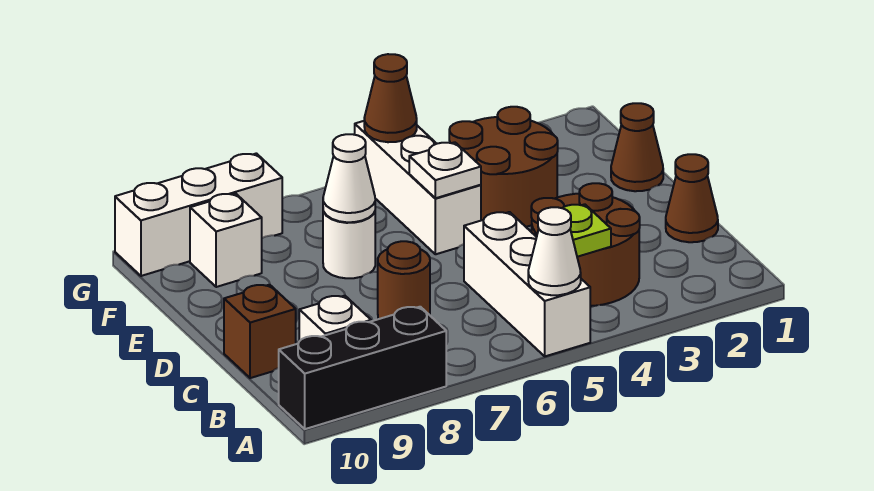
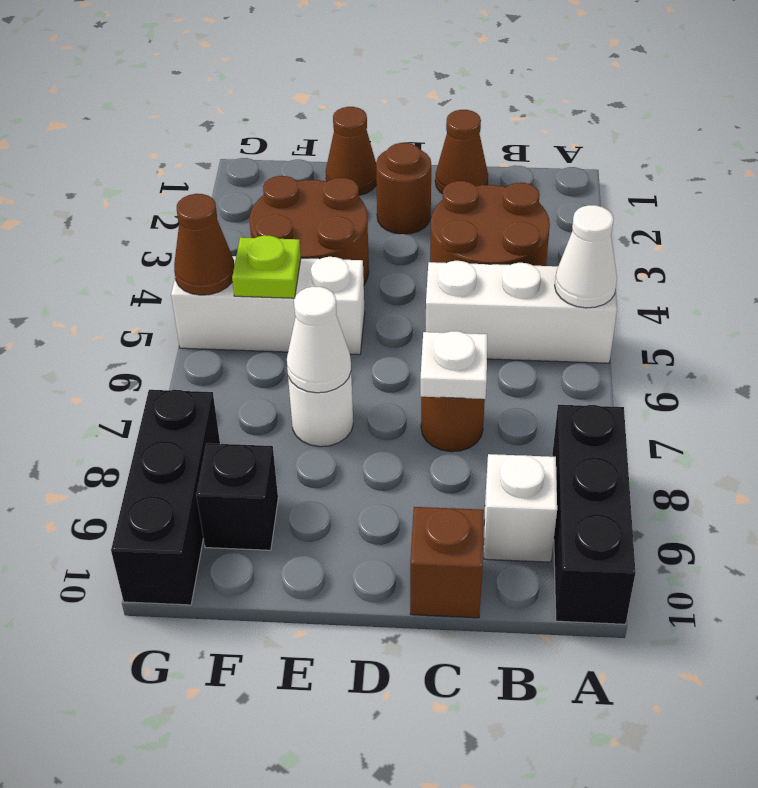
lime 1x1 plate [563,204,611,257] -> lime 1x1 plate moved to [232,236,301,298]
none -> brown 1x1 round brick [376,143,431,234]
white 1x1 plate [409,142,481,198] -> white 1x1 plate moved to [420,331,487,399]
white 1x1 brick [190,194,262,287] -> black 1x1 brick [196,443,278,550]
white 1x3 brick [115,153,282,276] -> black 1x3 brick [111,390,220,605]

